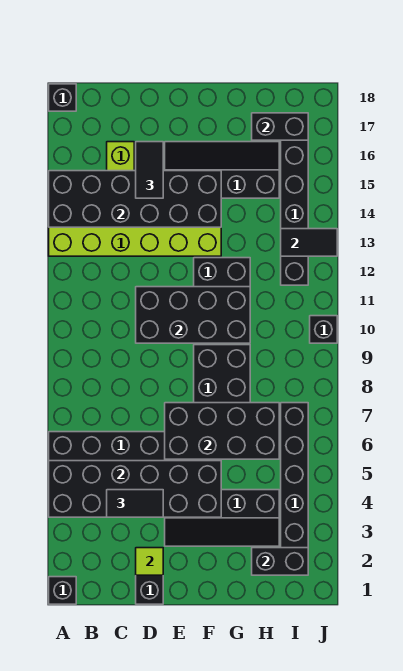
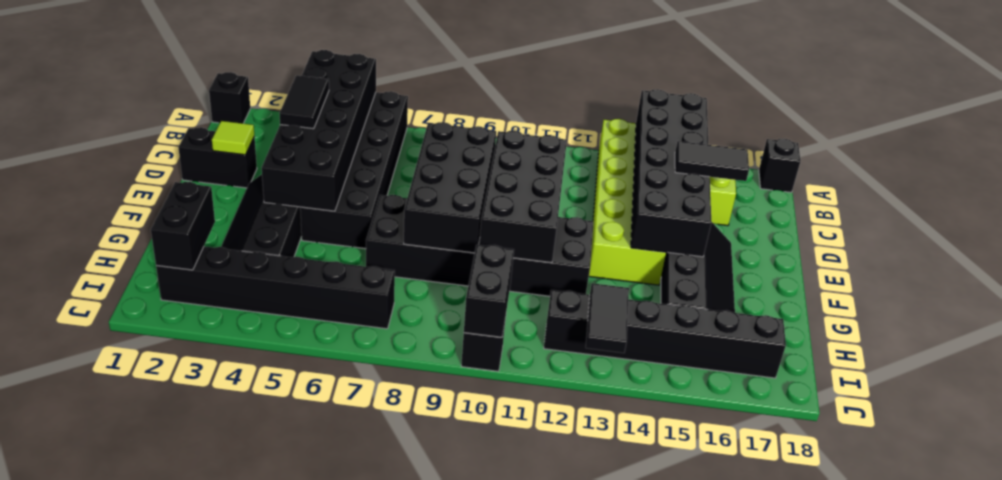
black 2x4 brick [165,403,279,459] -> black 2x4 brick moved to [404,122,496,253]
black 1x2 brick [252,113,308,140] -> black 1x2 brick moved to [464,245,514,337]

